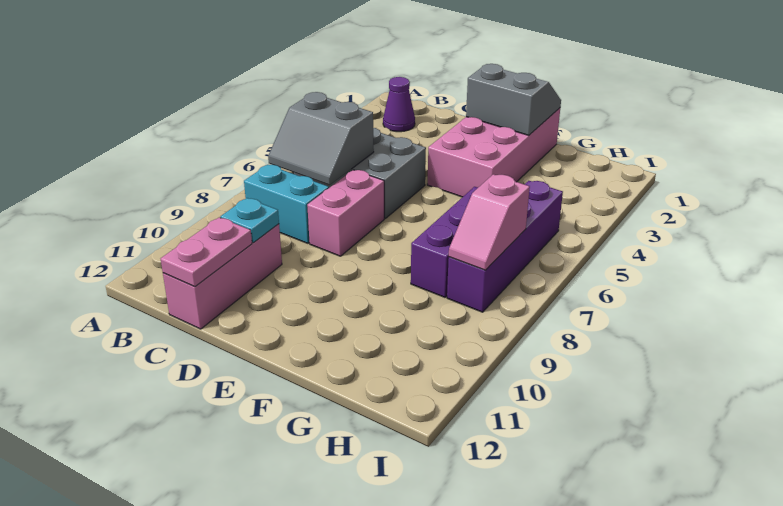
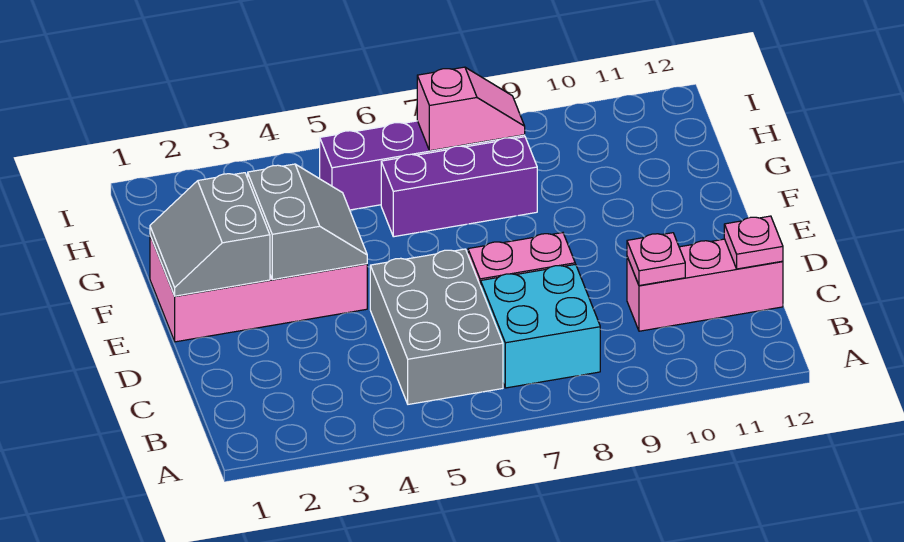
purple 1x1 cone [383,77,415,132] -> none
grey 2x2 slope [268,92,374,185] -> grey 2x2 slope moved to [248,164,367,280]
cyan 1x2 brick [244,165,329,243] -> cyan 2x2 brick [481,264,600,388]
cyan 1x1 plate [220,198,279,243] -> pink 1x1 plate [627,233,685,286]
pink 1x2 plate [161,217,252,287] -> pink 1x1 plate [724,216,783,269]

